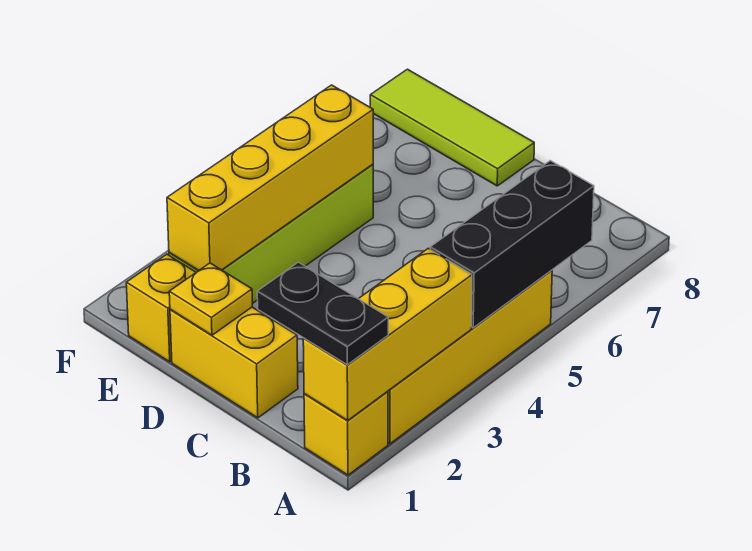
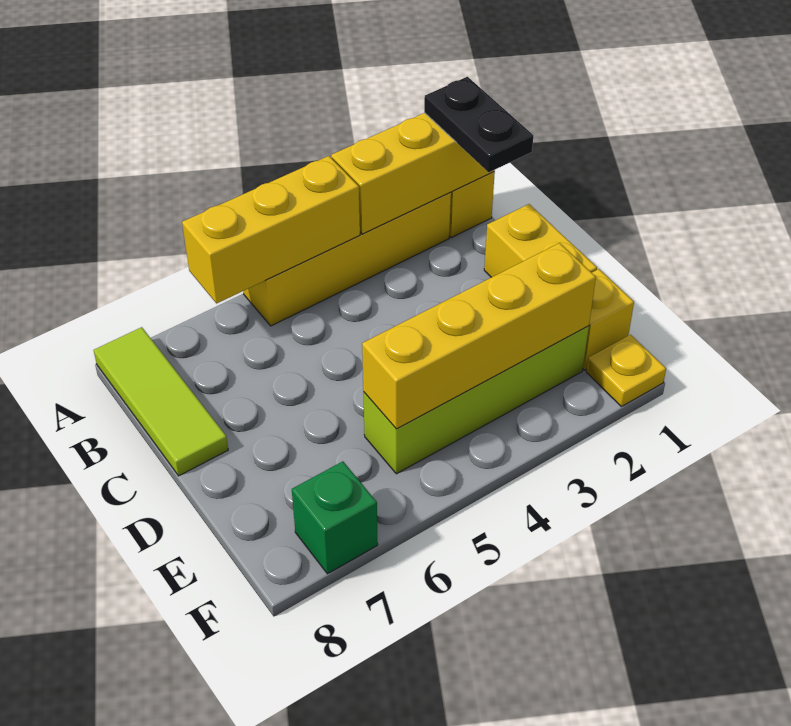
black 1x3 brick [430,161,594,328] -> yellow 1x3 brick [182,156,360,304]
yellow 1x1 plate [169,263,252,335] -> yellow 1x1 plate moved to [586,335,666,407]
lime 1x3 tile [370,69,534,186] -> lime 1x3 tile moved to [94,327,228,476]
none -> green 1x1 brick [292,461,378,574]

